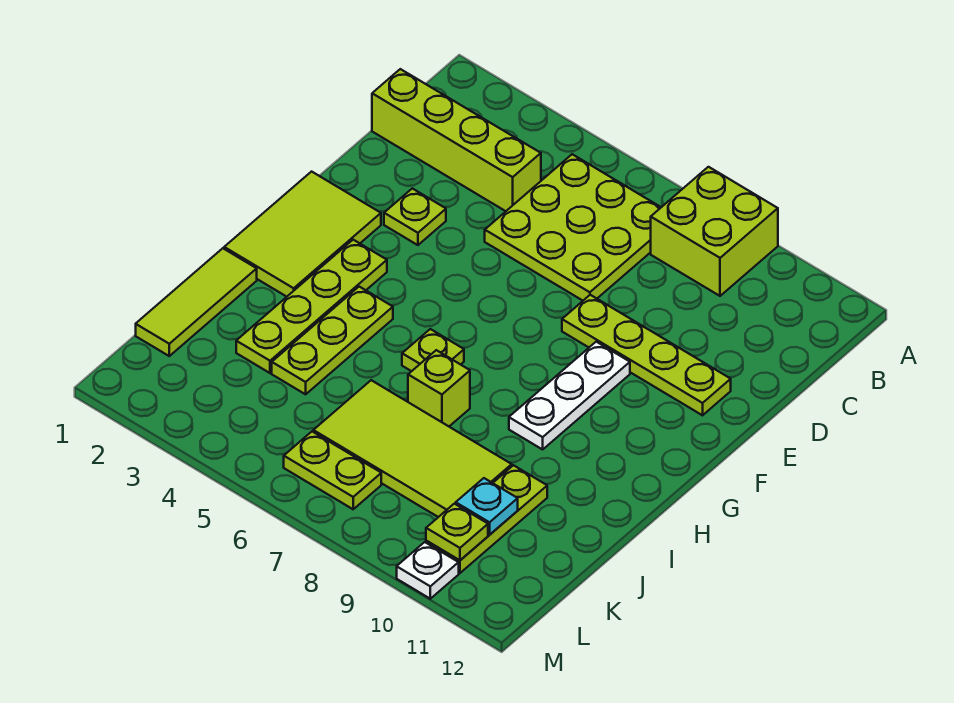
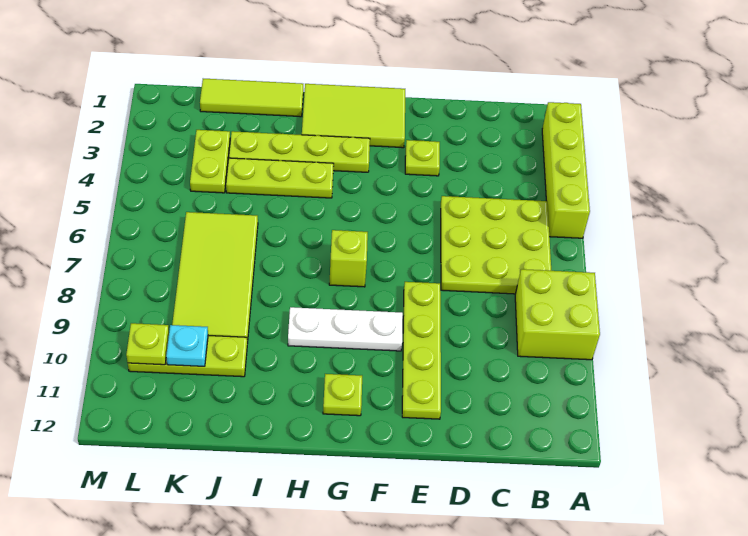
lime 1x4 brick [372,69,541,211] -> lime 1x4 brick moved to [542,102,590,238]
lime 1x1 plate [402,329,464,371] -> lime 1x1 plate moved to [323,374,362,416]
lime 1x1 brick [408,350,470,426] -> lime 1x1 brick moved to [329,230,368,287]
lime 1x2 plate [284,432,381,509] -> lime 1x2 plate moved to [190,130,230,193]
white 1x1 plate [397,542,459,599] -> none

